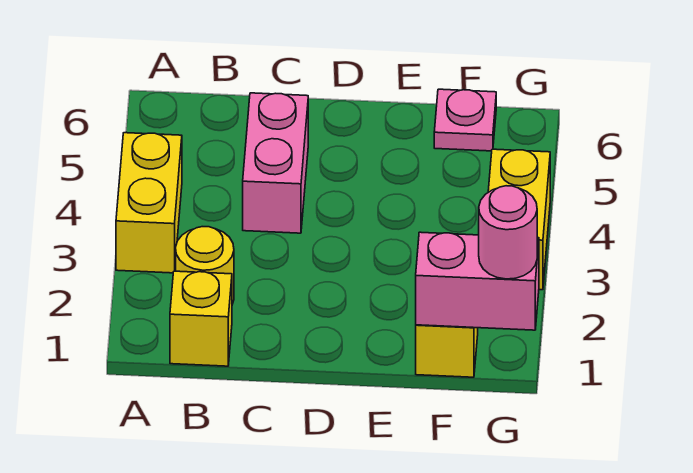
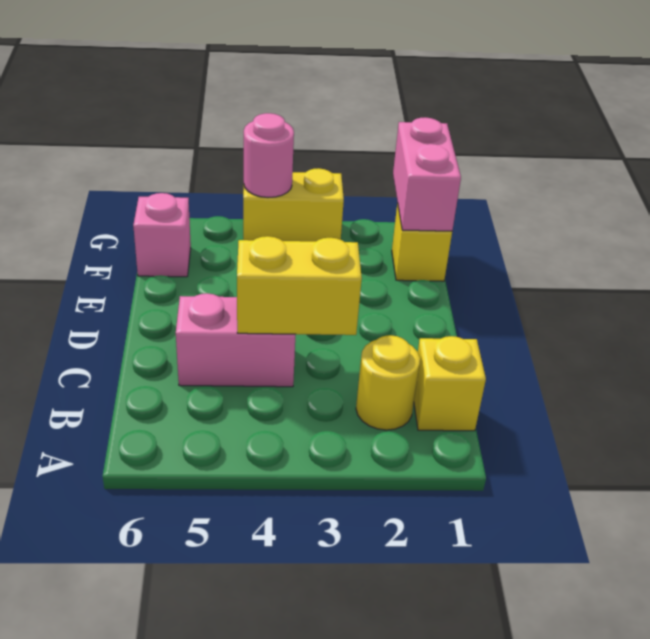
yellow 1x2 brick [116,133,182,273] -> yellow 1x2 brick moved to [237,236,362,335]
pink 1x1 plate [434,89,496,151] -> pink 1x1 brick [133,193,191,277]
pink 1x1 round brick [479,186,537,279] -> pink 1x1 round brick moved to [244,113,294,197]

